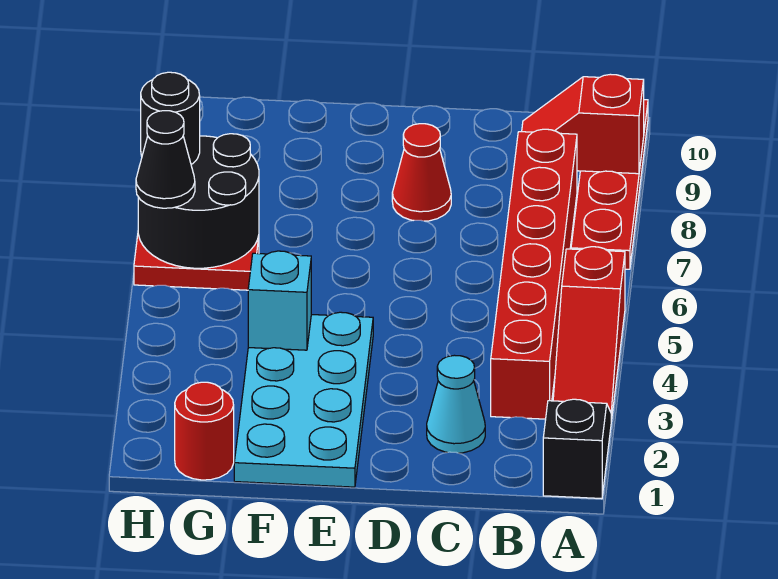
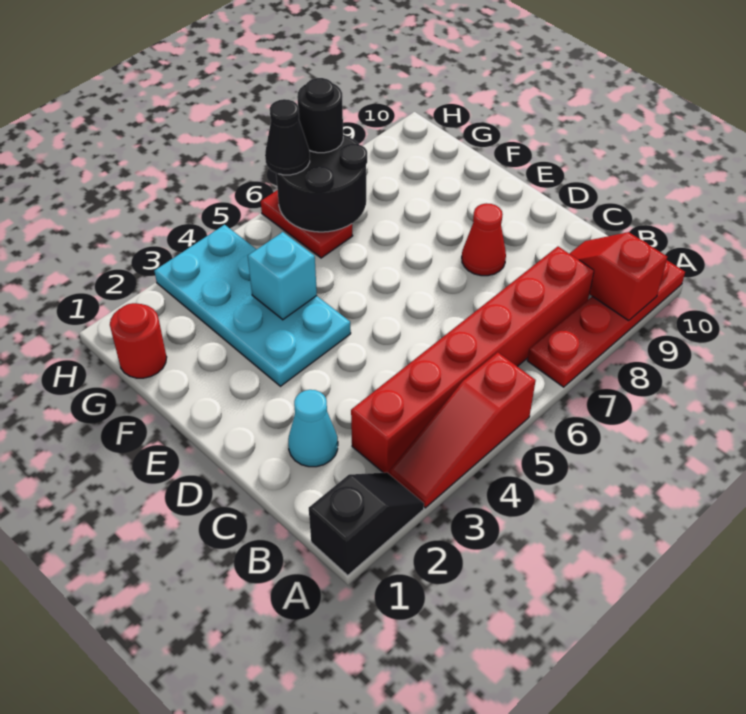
cyan 2x4 plate [234,312,373,487] -> cyan 2x4 plate turned to [154,225,351,386]

